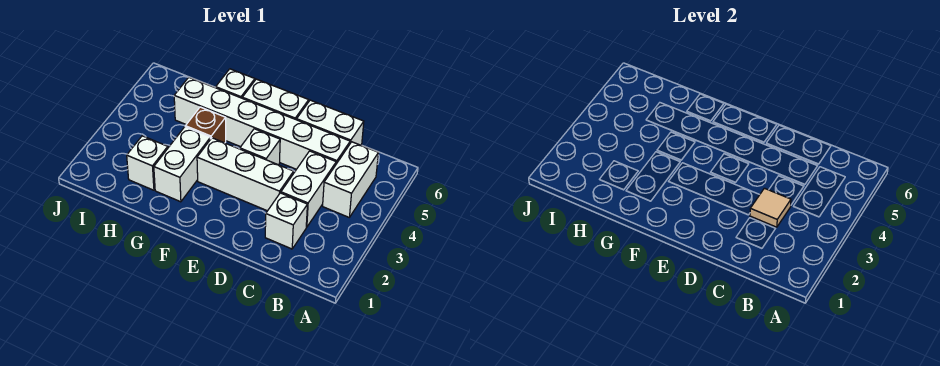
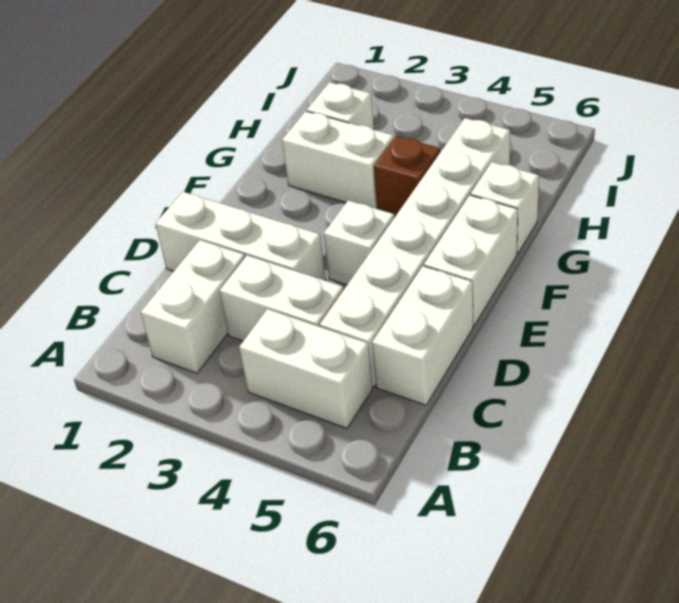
white 1x1 brick [265,193,307,249] -> white 1x2 brick [141,240,245,373]
tan 1x1 tile [750,188,791,227] -> none
white 1x3 brick [197,138,294,211] -> white 1x3 brick turned to [156,192,326,280]

